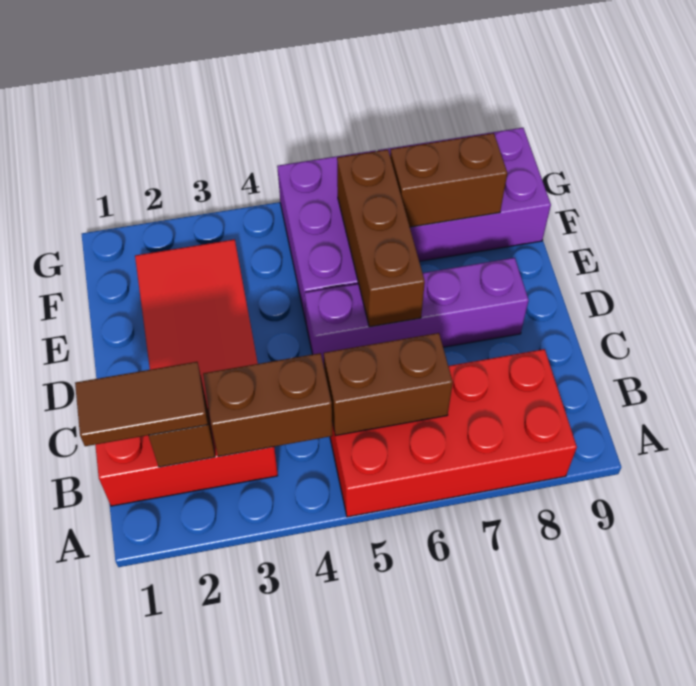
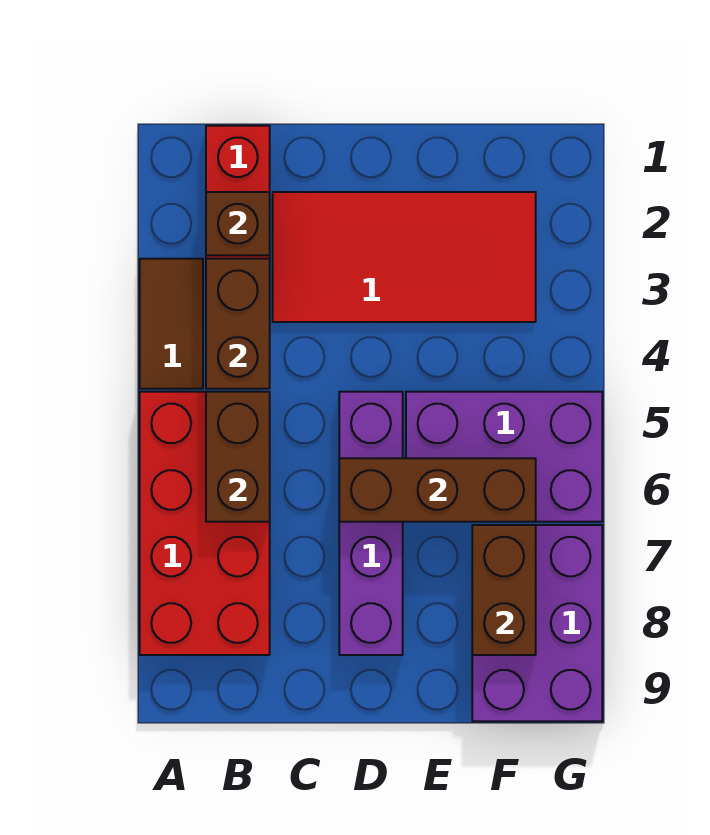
brown 1x2 tile [75,362,208,446] -> brown 1x2 tile moved to [140,259,203,389]

